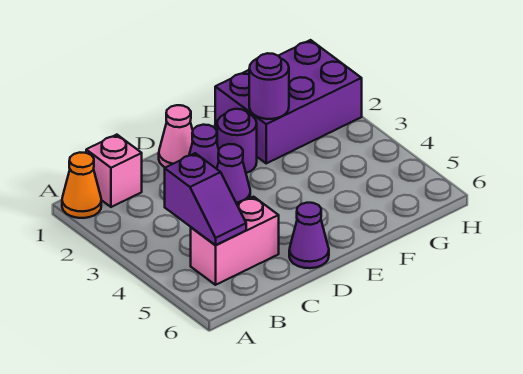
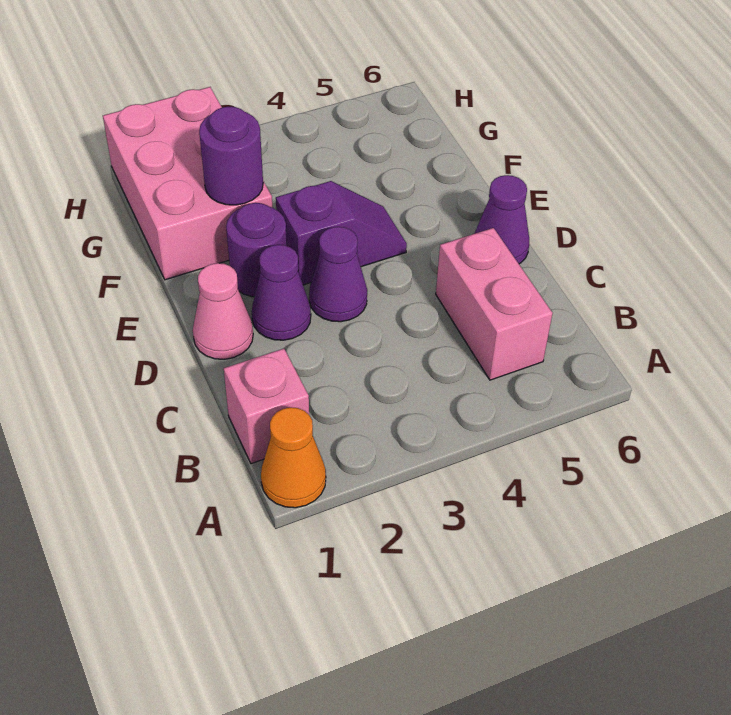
purple 1x2 slope [165,153,246,245] -> purple 1x2 slope moved to [276,181,407,285]
purple 2x3 brick [215,40,362,163] -> pink 2x3 brick [103,87,272,280]

